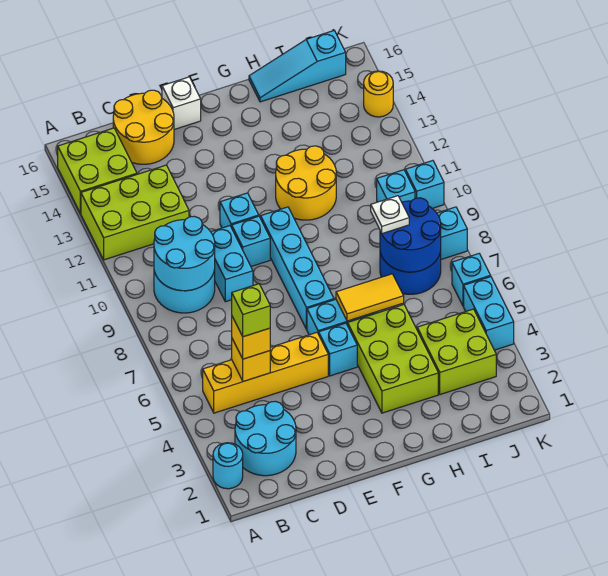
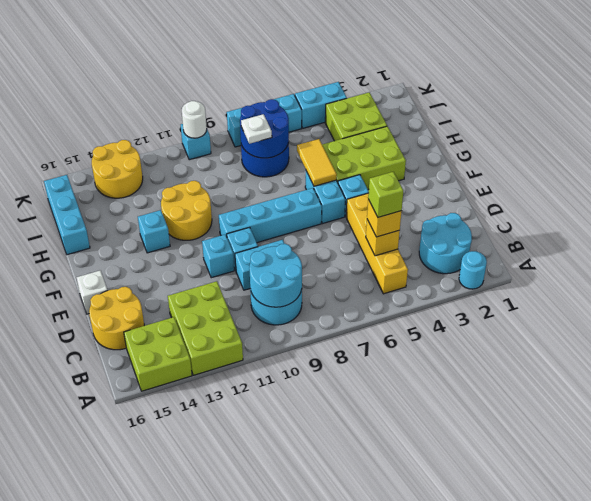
cyan 1x3 slope [249,31,346,102] -> cyan 1x3 brick [44,175,90,255]
cyan 1x1 brick [377,170,415,202] -> cyan 1x1 brick moved to [138,210,170,253]
none -> white 1x1 round brick [182,101,207,138]
yellow 1x1 round brick [364,71,393,117] -> yellow 2x2 round brick [92,140,143,198]

